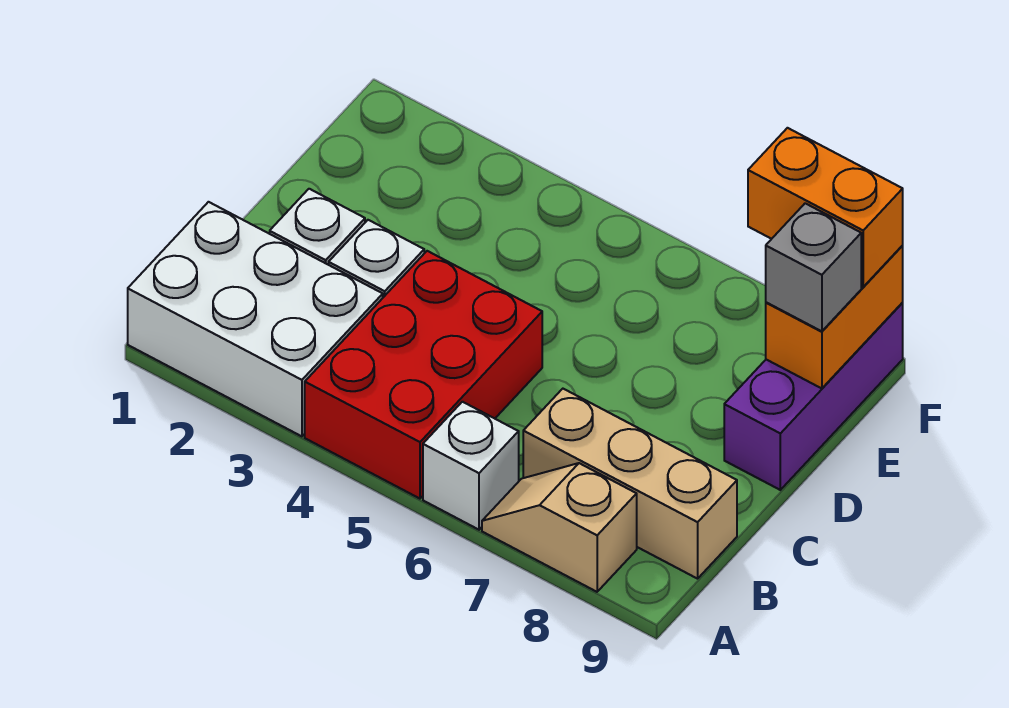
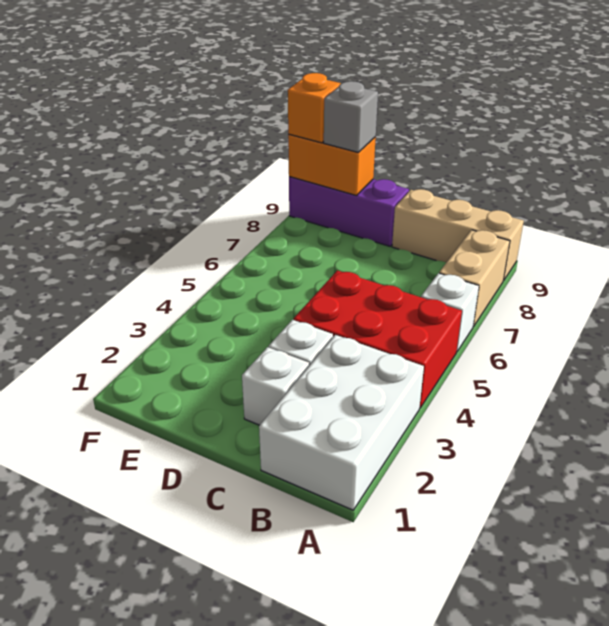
tan 1x2 slope [482,463,637,592] -> tan 1x2 brick [439,230,510,327]
tan 1x3 brick [523,389,737,579] -> tan 1x3 brick turned to [392,189,524,281]
orange 1x2 brick [748,128,903,287] -> orange 1x1 brick [288,73,341,143]

